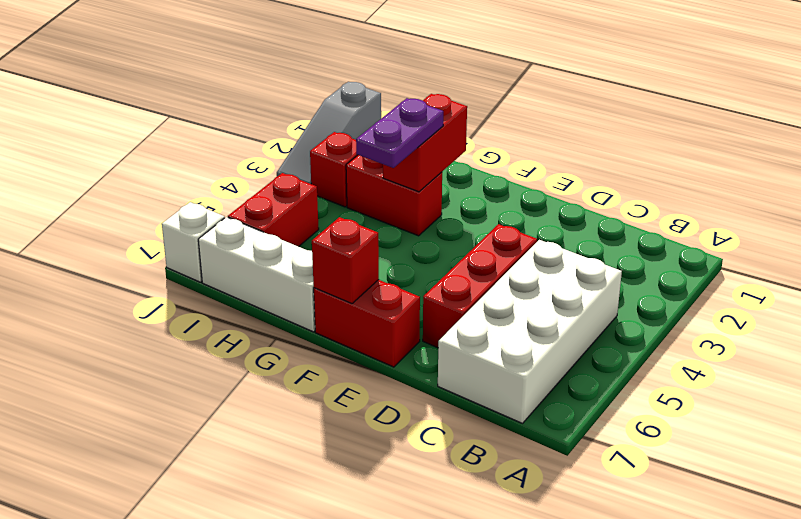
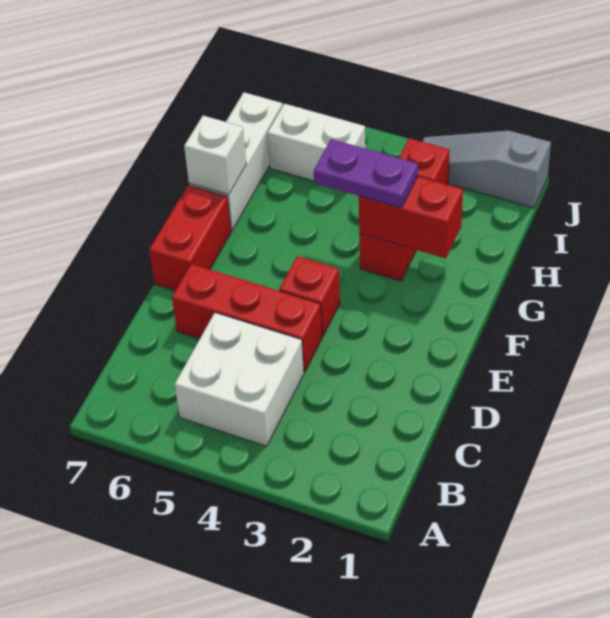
white 2x4 brick [438,240,622,423] -> white 2x2 brick [175,313,304,446]
red 1x1 brick [311,217,379,304] -> red 1x1 brick moved to [279,256,340,336]
red 1x2 brick [228,173,319,247] -> white 1x2 brick [267,104,365,181]
white 1x1 brick [162,202,225,282] -> white 1x1 brick moved to [184,116,246,195]

